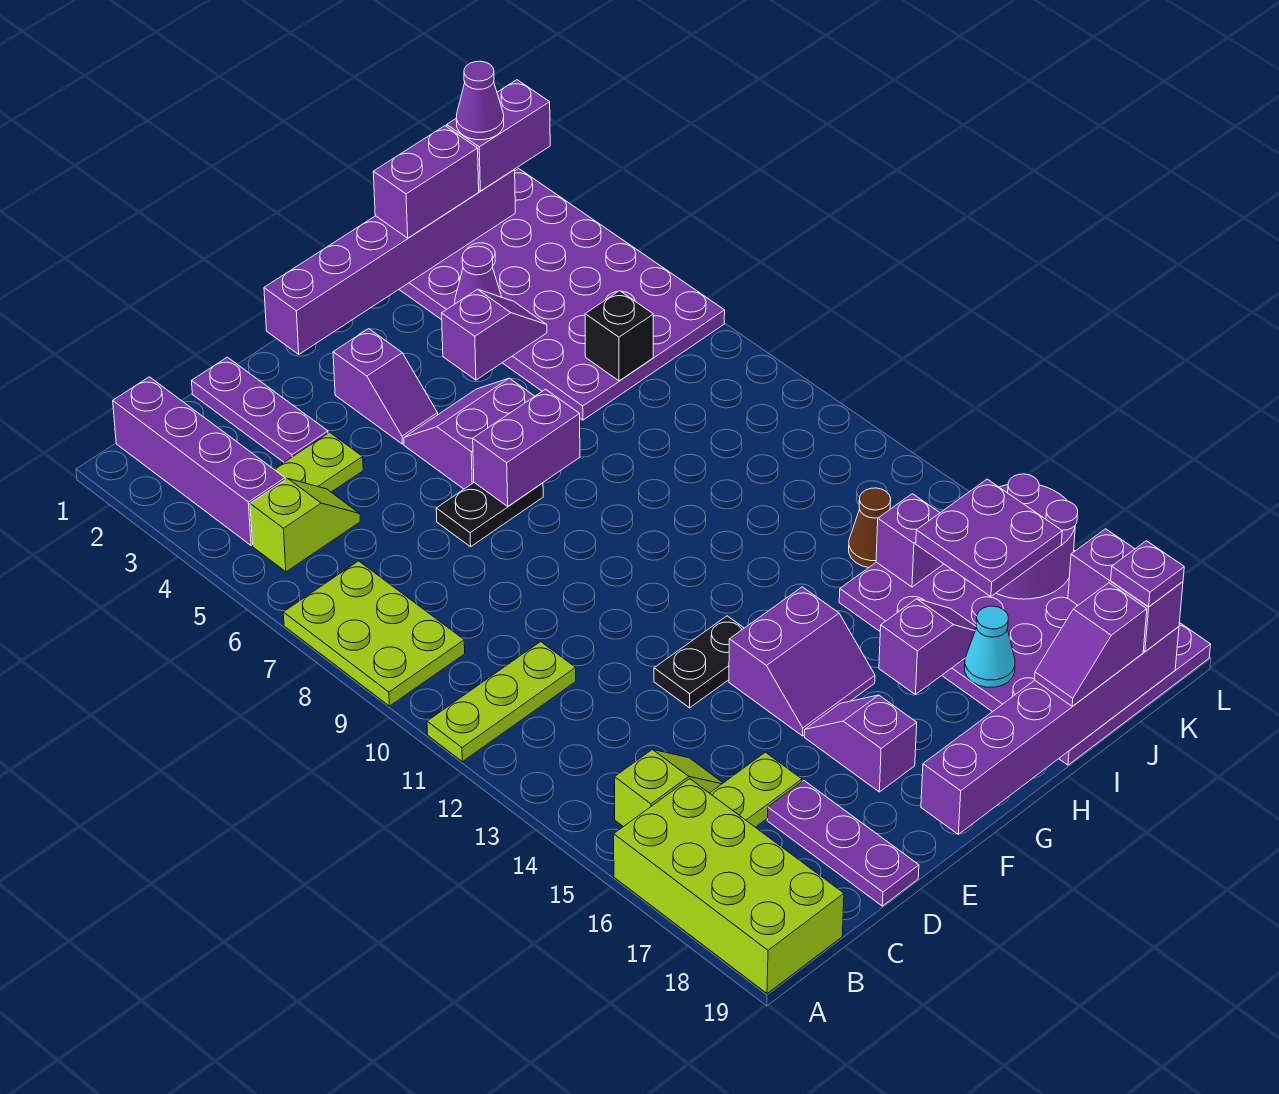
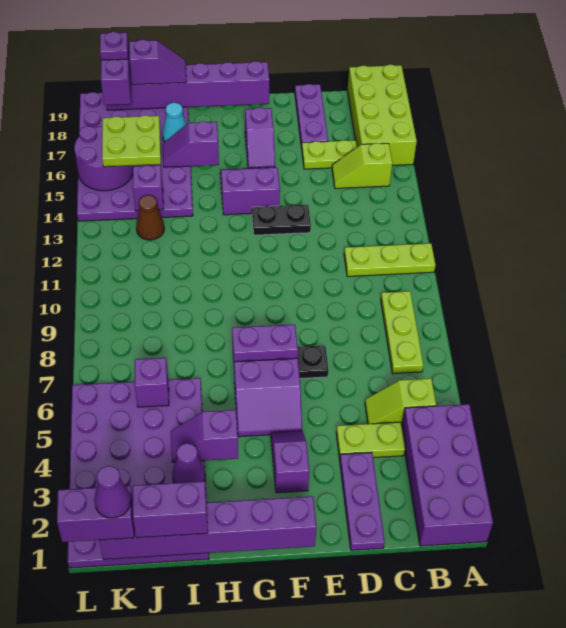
lime 2x3 plate [283,561,465,706] -> lime 1x3 plate [381,291,423,374]
purple 1x4 brick [113,377,285,546] -> purple 2x4 brick [402,404,493,546]
black 1x1 brick [585,291,653,381] -> purple 1x1 brick [135,358,169,407]
purple 2x2 plate [916,479,1062,596] -> lime 2x2 plate [102,115,161,167]

